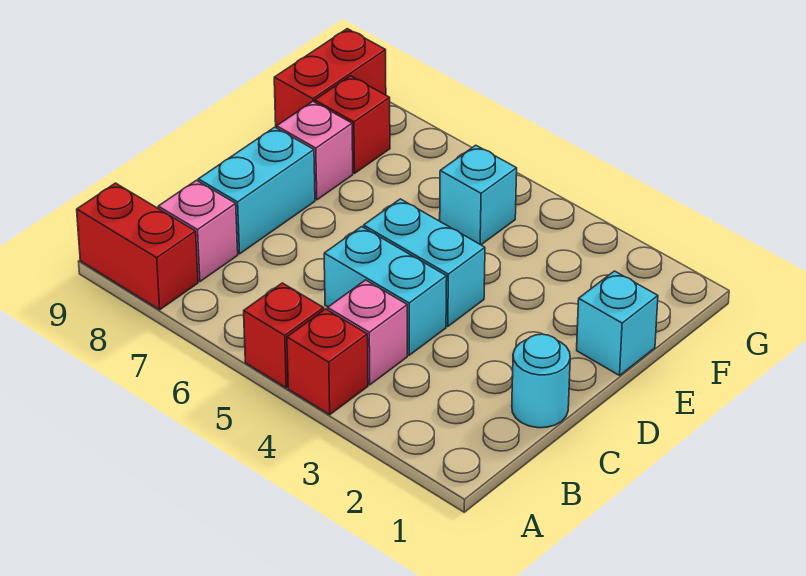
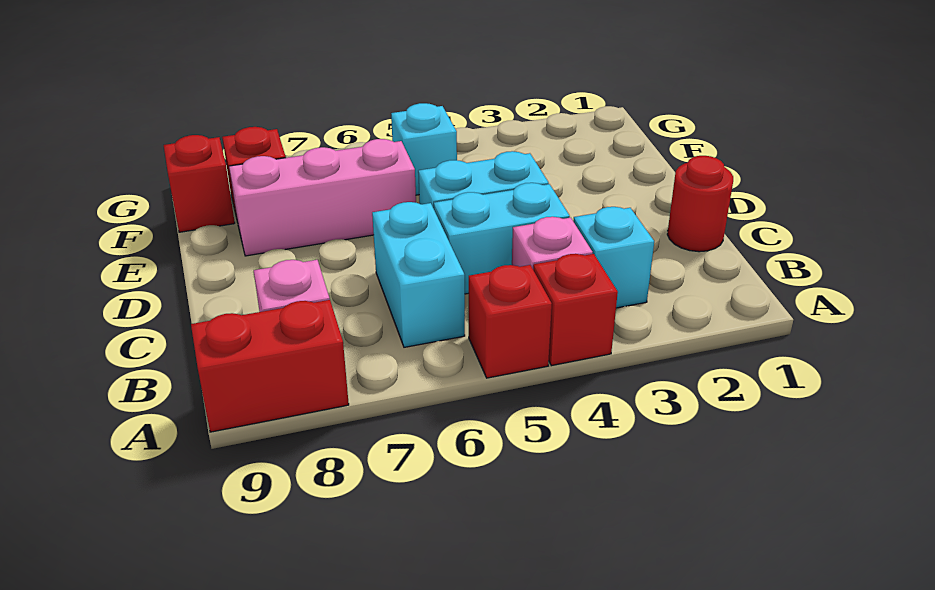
cyan 1x1 round brick [512,334,570,428] -> red 1x1 round brick [667,156,733,252]
cyan 1x2 brick [198,127,315,254] -> cyan 1x2 brick moved to [372,202,465,347]
cyan 1x1 brick [577,271,658,375] -> cyan 1x1 brick moved to [573,207,654,308]
pink 1x1 brick [277,101,353,200] -> pink 1x3 brick [229,139,416,256]
red 1x2 brick [274,29,386,128] -> red 1x1 brick [164,135,235,232]

